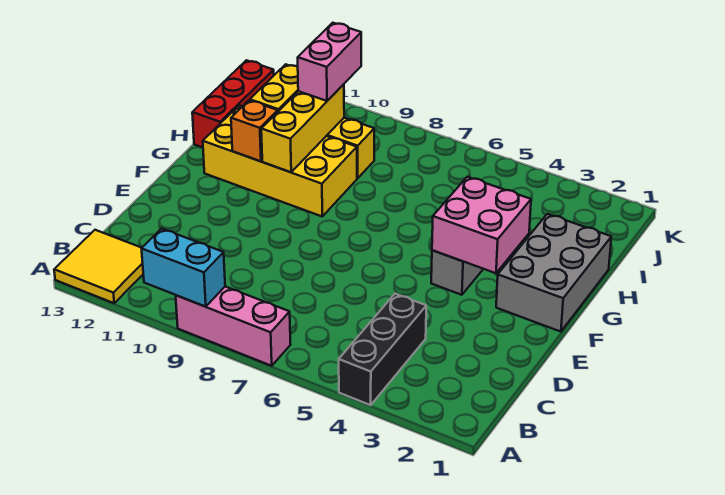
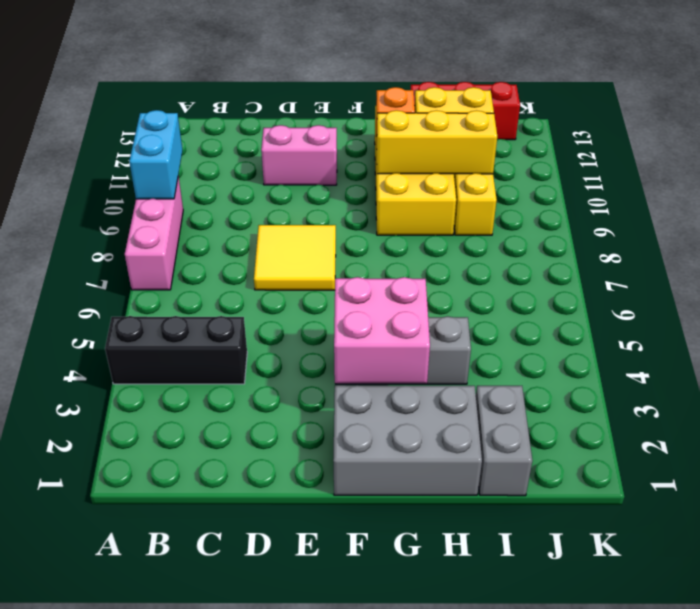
yellow 2x2 tile [54,230,143,303] -> yellow 2x2 tile moved to [254,225,336,290]
none -> grey 1x2 brick [476,386,532,496]
pink 1x2 brick [298,23,361,101] -> pink 1x2 brick moved to [261,125,337,185]

